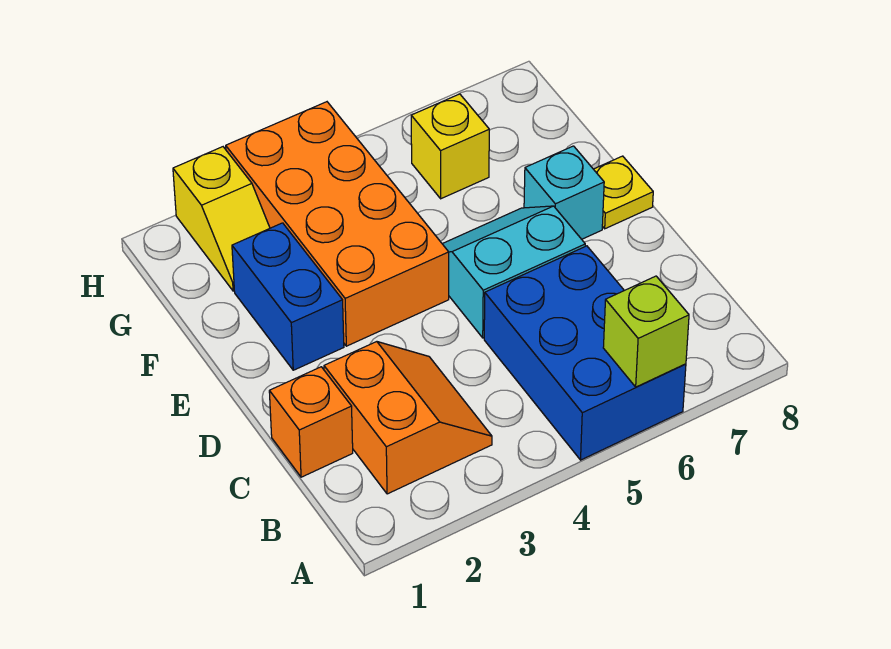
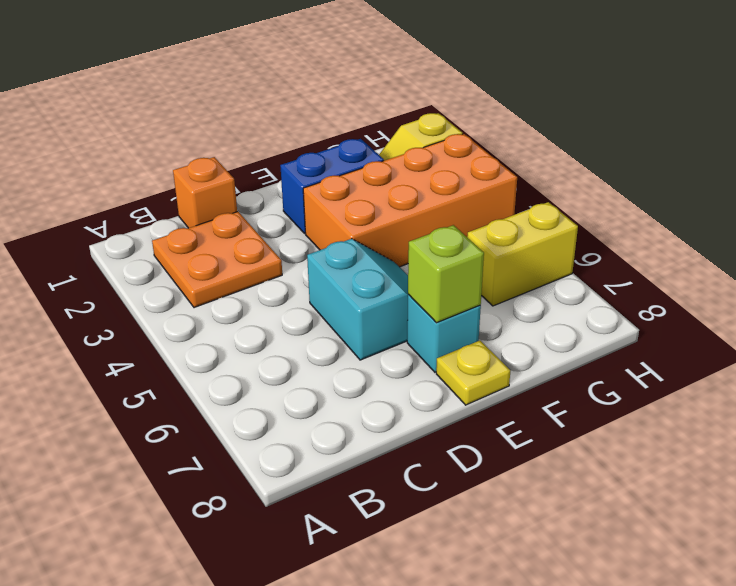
blue 2x3 brick [484,246,686,460] -> none
lime 1x1 brick [603,276,689,387] -> lime 1x1 brick moved to [408,225,484,323]
orange 2x2 slope [324,342,492,494] -> orange 2x2 plate [152,212,282,308]
yellow 1x1 brick [411,94,489,199] -> yellow 1x2 brick [467,202,578,306]

